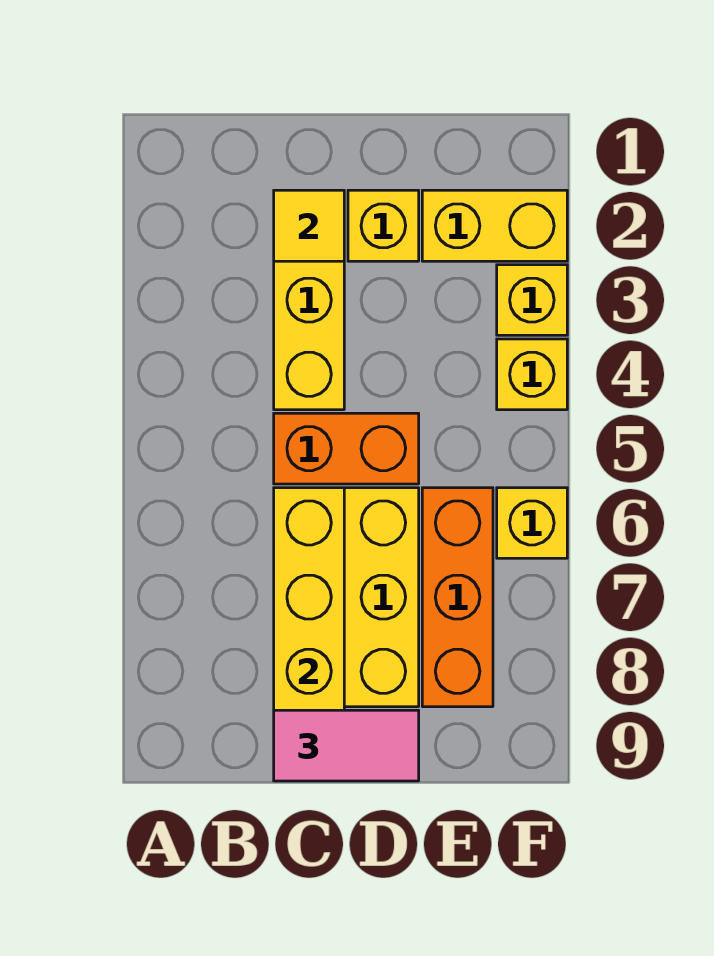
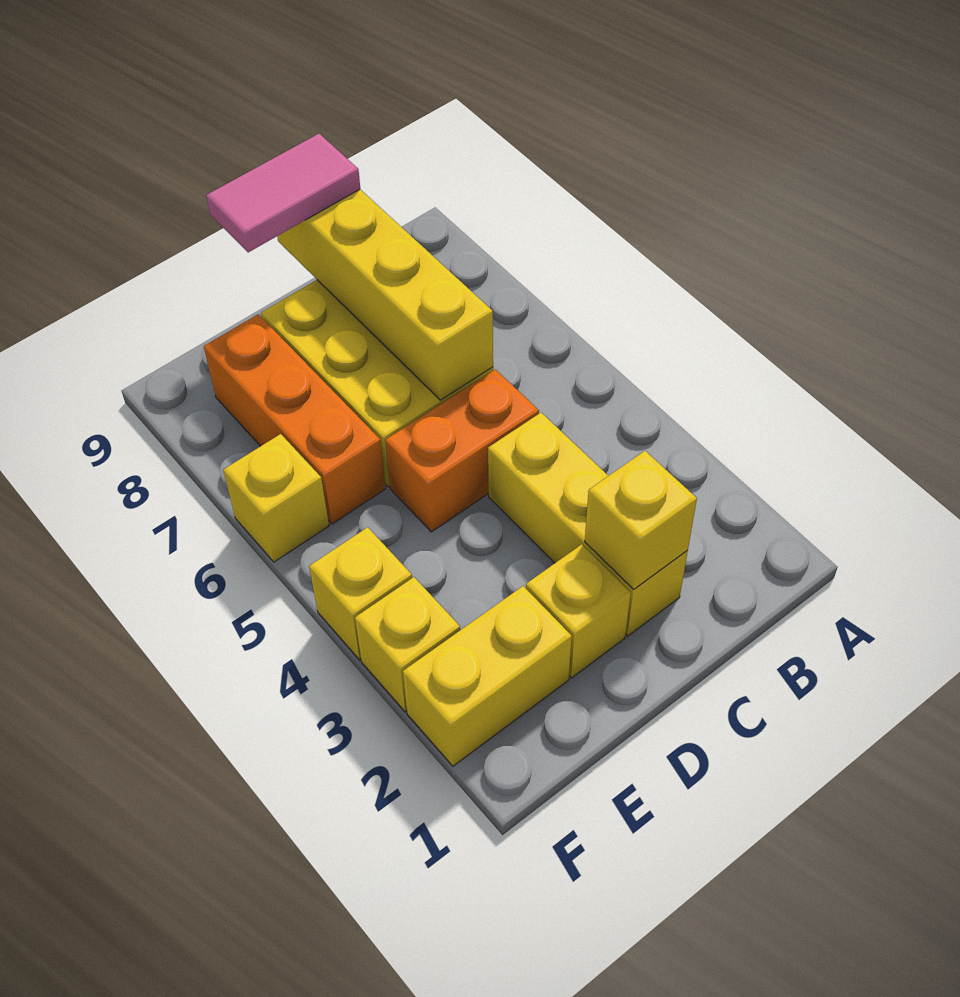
yellow 1x1 tile [274,190,344,261] -> yellow 1x1 brick [585,451,697,589]

